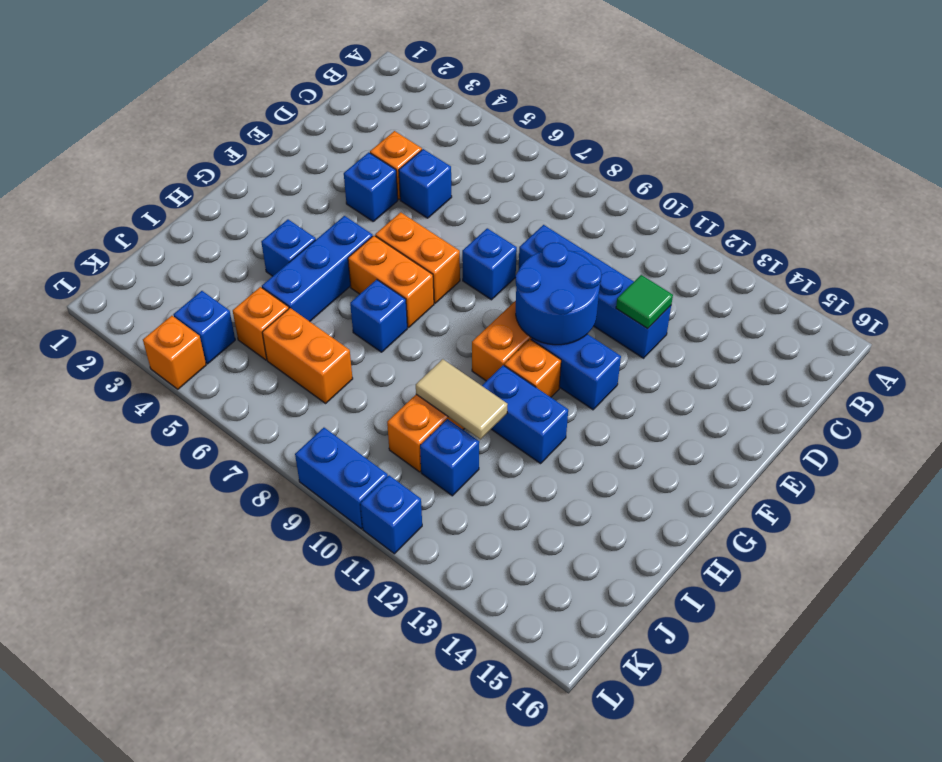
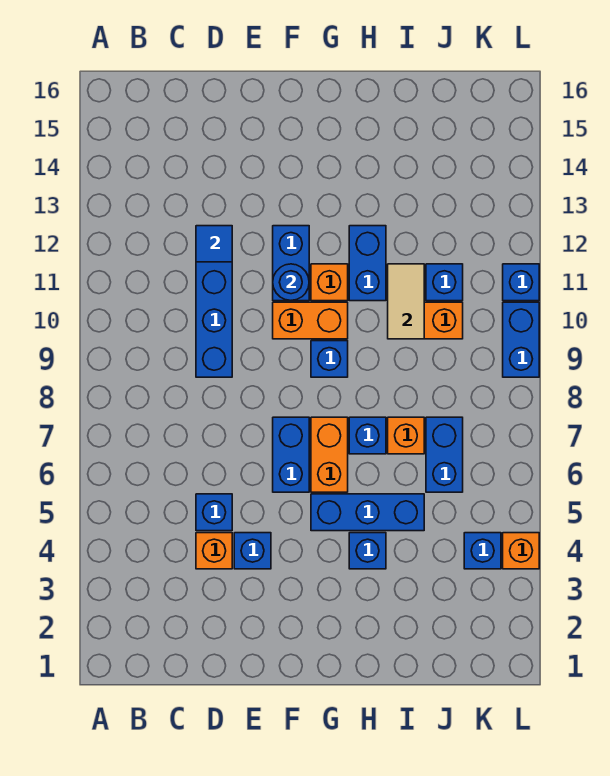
green 1x1 tile [616,275,673,329] -> blue 1x1 tile [196,226,232,262]
blue 1x1 brick [462,228,517,300] -> blue 1x1 brick moved to [311,341,348,377]
blue 2x2 round brick [516,243,601,345] -> blue 1x1 round brick [273,264,309,301]
orange 1x2 brick [375,212,460,303] -> blue 1x2 brick [273,417,309,492]
orange 1x1 brick [233,287,289,360] -> orange 1x1 brick moved to [388,417,424,454]
orange 1x2 brick [262,308,353,403] -> blue 1x2 brick [426,417,463,492]

